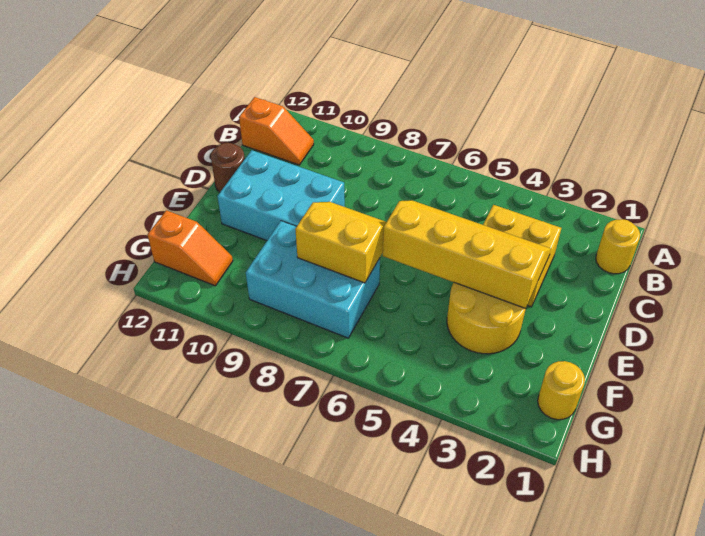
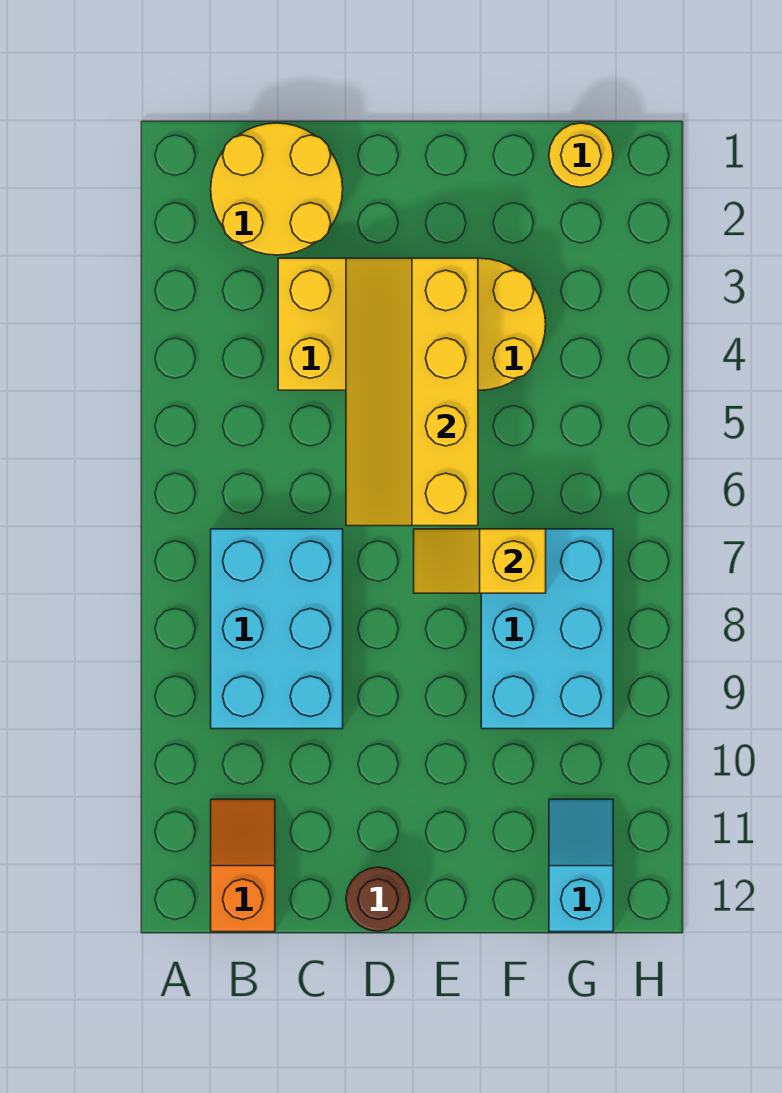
yellow 1x1 round brick [596,219,640,274] -> yellow 2x2 round brick [211,123,343,255]
cyan 2x3 brick [217,150,345,241] -> cyan 2x3 brick moved to [211,529,343,729]
yellow 2x2 slope [295,202,386,283] -> yellow 1x2 slope [414,529,546,593]
orange 1x2 slope [148,210,233,286] -> cyan 1x2 slope [549,799,613,932]

